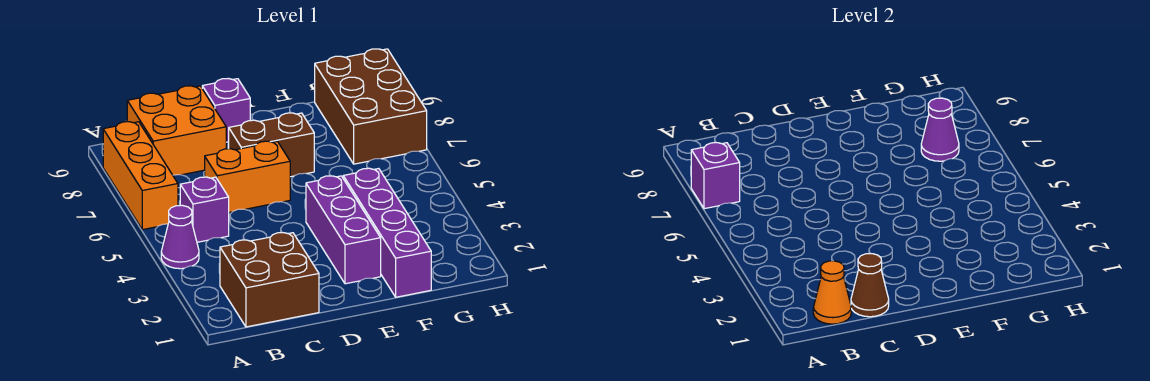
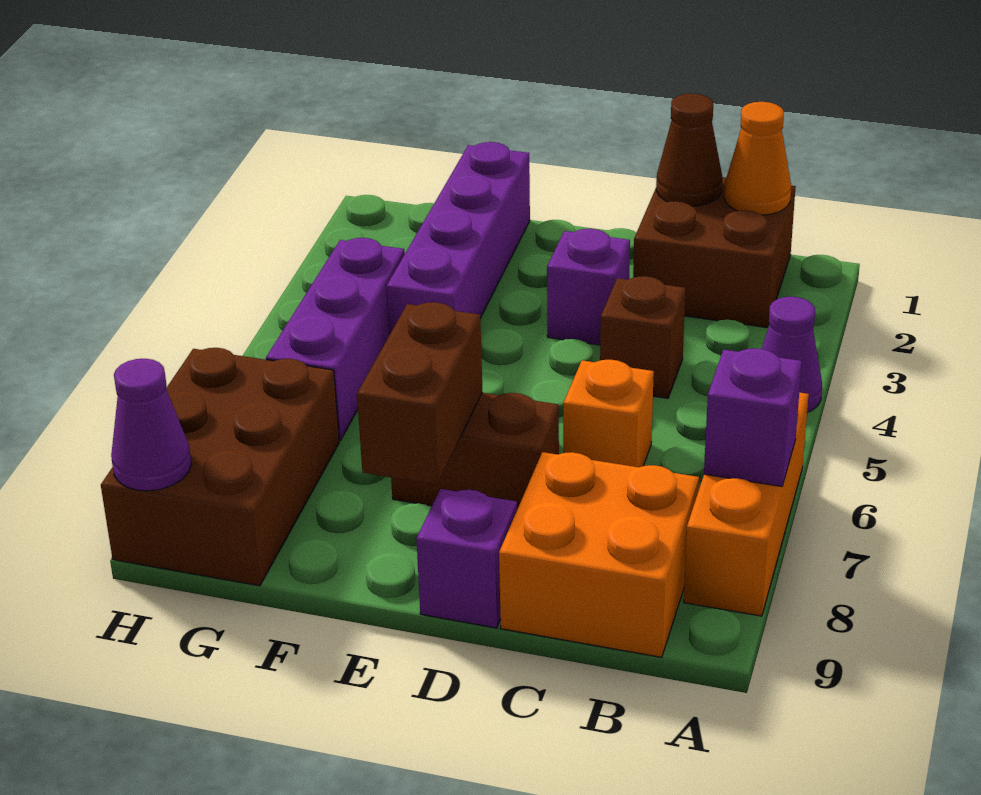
purple 1x1 brick [180,177,229,242] -> purple 1x1 brick moved to [547,229,630,345]
none -> brown 1x1 brick [600,276,685,398]
orange 1x2 brick [205,141,290,212] -> orange 1x1 brick [563,360,654,467]
purple 1x3 brick [306,176,381,284] -> purple 1x3 brick moved to [266,238,405,441]
none -> brown 1x2 brick [357,302,482,485]
purple 1x1 cone [921,98,959,161] -> purple 1x1 cone moved to [111,359,191,491]

